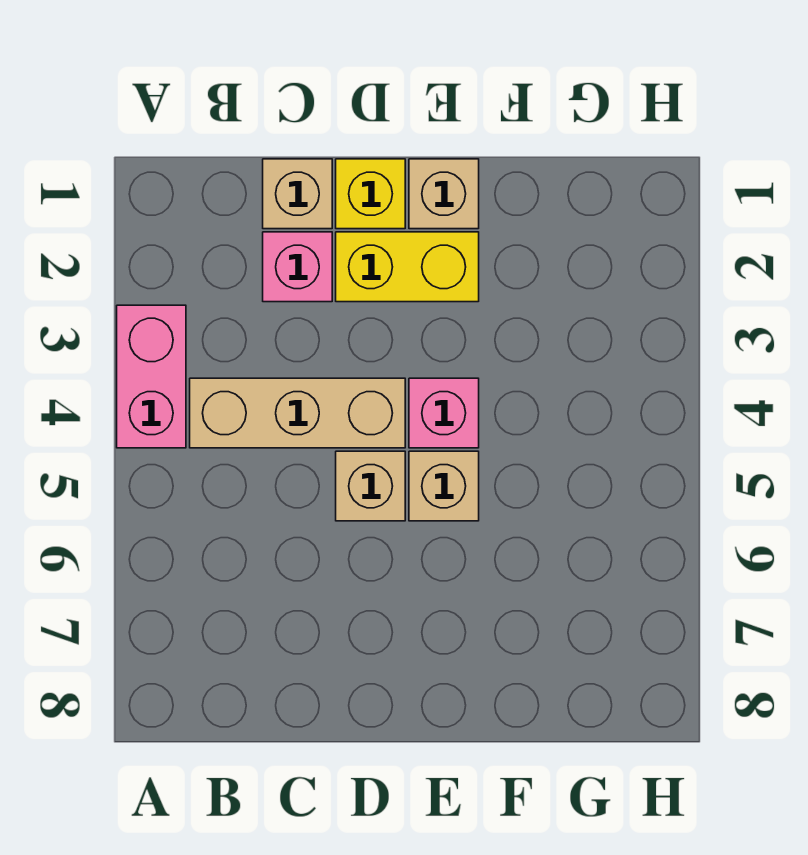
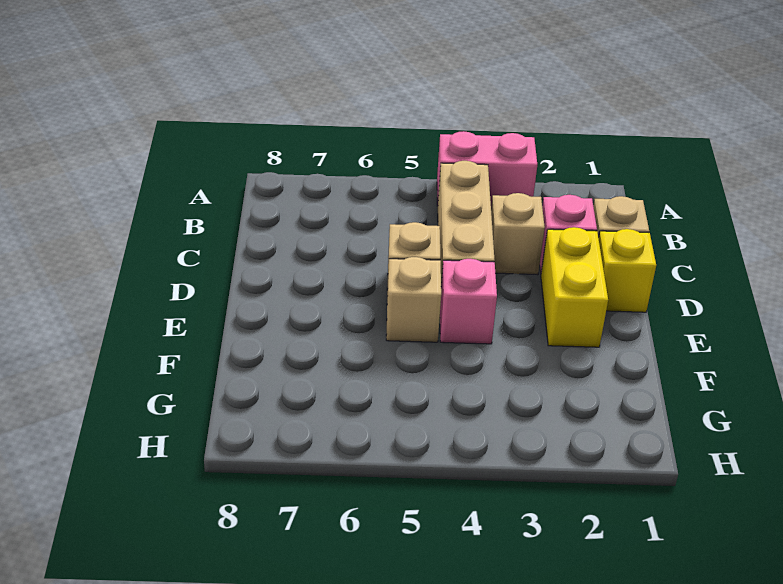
tan 1x1 brick [409,159,479,229] -> tan 1x1 brick moved to [491,193,545,275]

